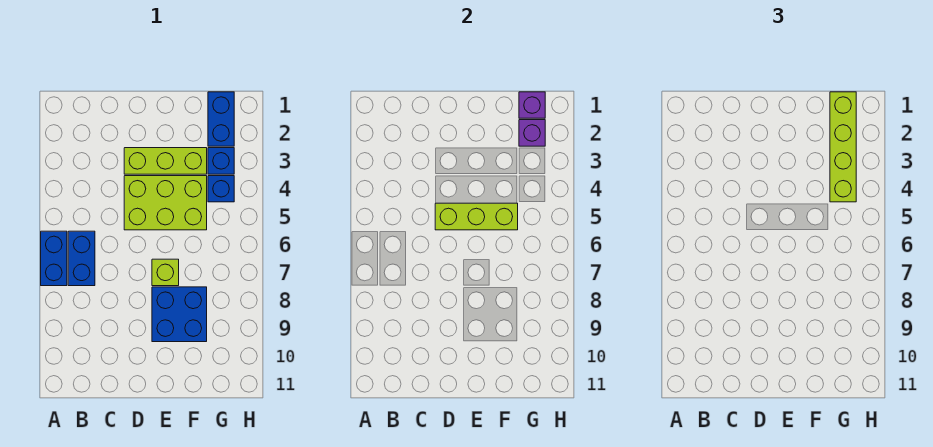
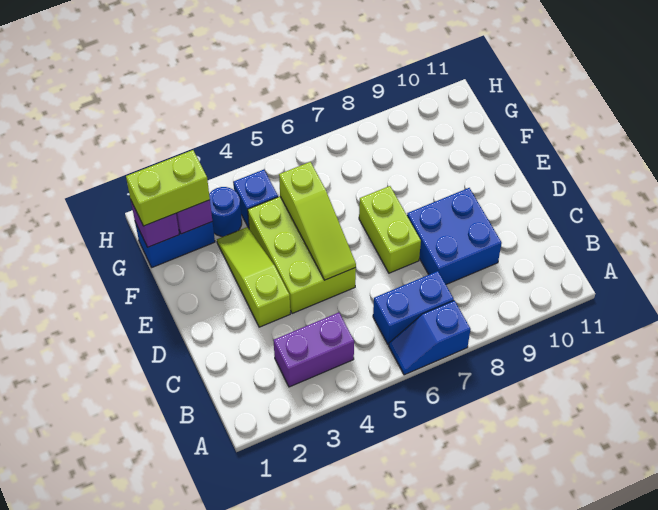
blue 1x2 brick [41,231,67,286] -> blue 1x2 slope [389,300,471,375]
none -> purple 1x2 brick [274,313,354,387]
lime 1x3 brick [124,148,207,174] -> lime 1x3 slope [217,227,290,327]
lime 1x3 brick [435,203,518,230] -> lime 1x3 slope [279,162,356,280]
lime 1x1 brick [152,259,179,286] -> lime 1x2 brick [359,186,421,273]
blue 2x2 brick [152,287,207,342] -> blue 2x2 brick moved to [407,188,502,284]
lime 1x4 brick [830,92,856,202] -> lime 1x2 brick [126,150,210,226]
blue 1x1 brick [208,148,234,174] -> blue 1x1 round brick [209,187,242,237]

